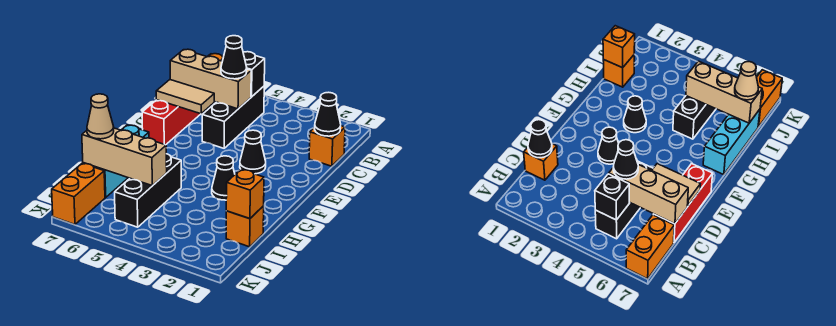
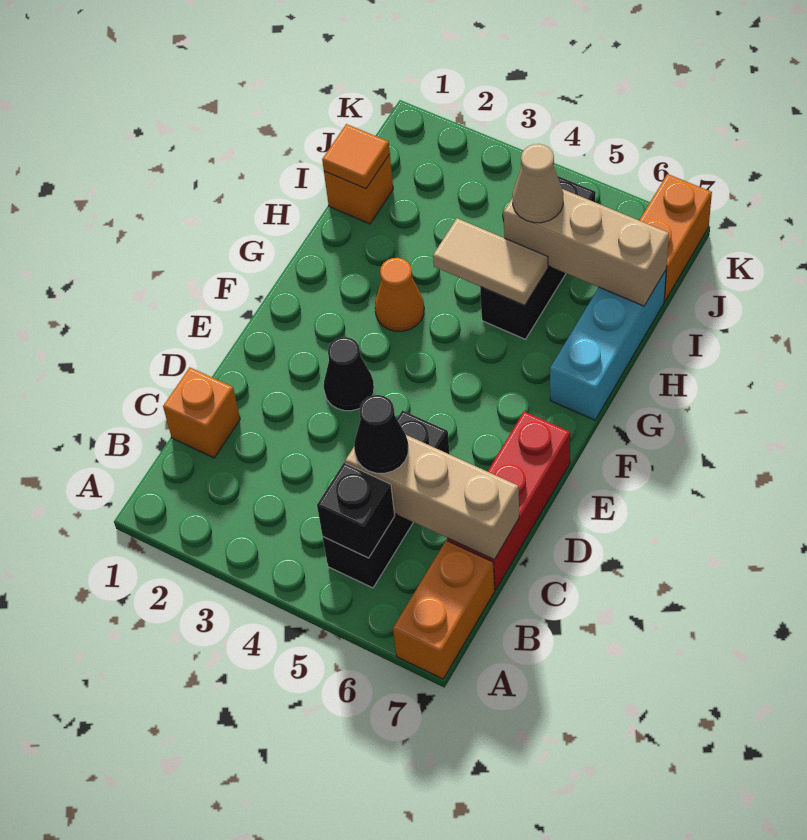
black 1x1 cone [315,92,341,136] -> none
tan 1x2 tile [156,80,214,114] -> tan 1x2 tile moved to [433,218,548,305]
black 1x1 cone [212,156,235,200] -> orange 1x1 cone [375,258,424,331]
orange 1x1 brick [226,169,264,219] -> orange 1x1 tile [322,124,390,189]
tan 1x1 cone [87,94,114,139] -> tan 1x1 cone moved to [513,144,563,223]

